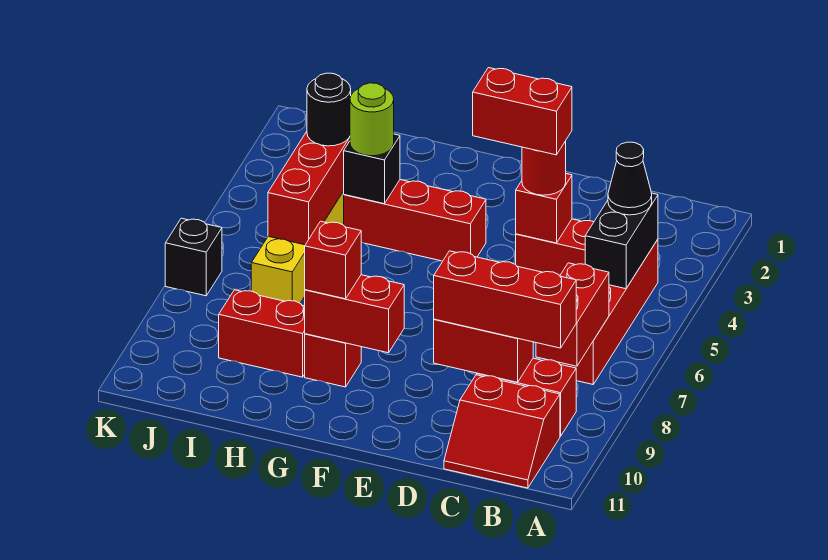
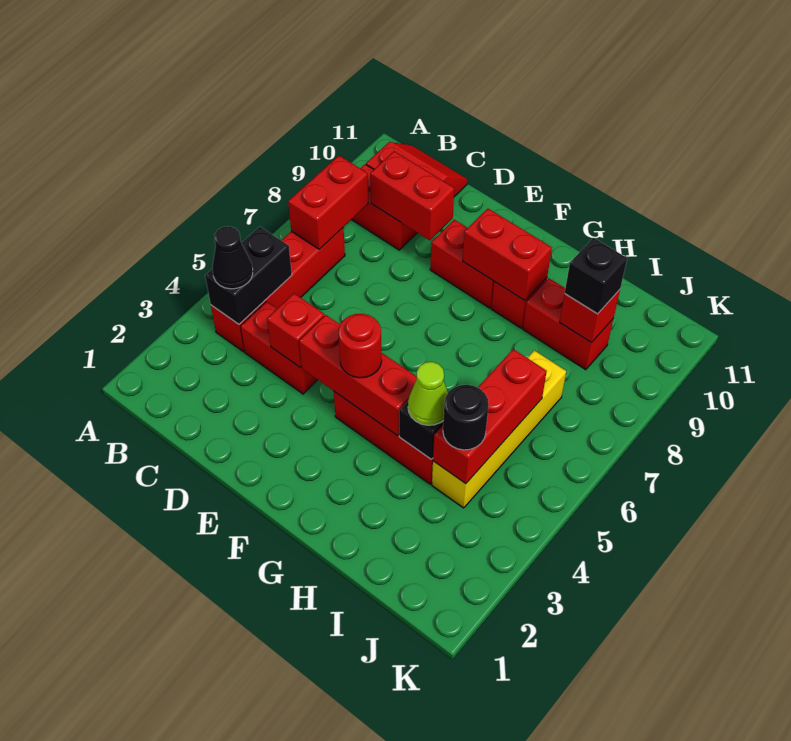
red 1x3 brick [434,251,576,348] -> red 1x3 brick moved to [299,315,417,436]
red 1x1 round brick [522,141,566,195] -> red 1x1 round brick moved to [338,314,382,378]
red 1x2 brick [473,68,572,155] -> red 1x2 brick moved to [430,220,494,308]
red 1x1 brick [305,221,361,299] -> red 1x1 brick moved to [560,290,620,343]
lime 1x1 round brick [350,83,394,156] -> lime 1x1 cone [408,362,448,425]
black 1x1 brick [165,218,222,296] -> black 1x1 brick moved to [565,238,627,314]

